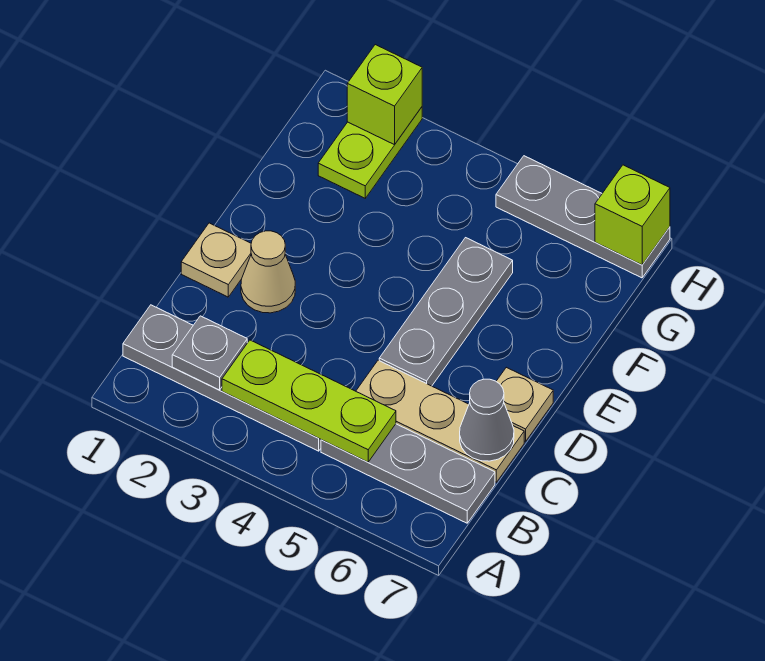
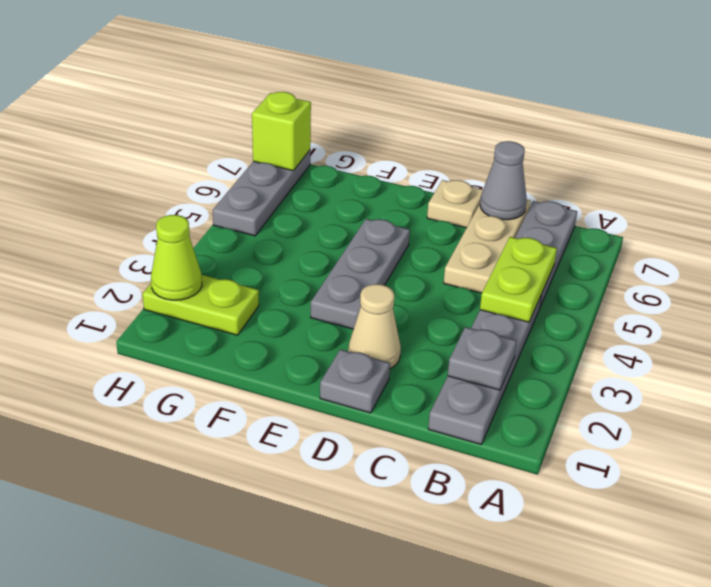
lime 1x3 plate [222,340,396,462] -> lime 1x2 plate [480,237,557,322]
tan 1x1 plate [181,223,251,297] -> grey 1x1 plate [320,349,390,413]
grey 1x3 plate [379,238,513,386] -> grey 1x3 plate turned to [311,219,410,329]
lime 1x1 brick [347,45,422,145] -> lime 1x1 cone [151,215,202,300]

